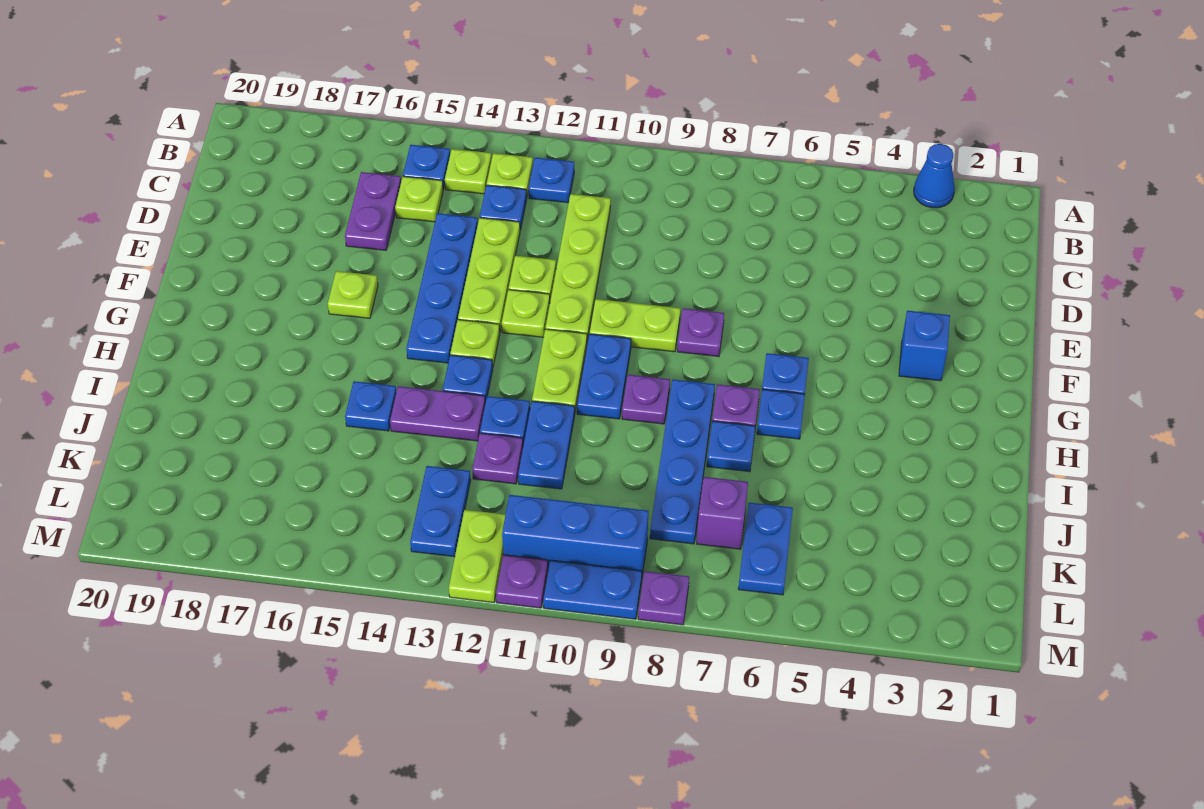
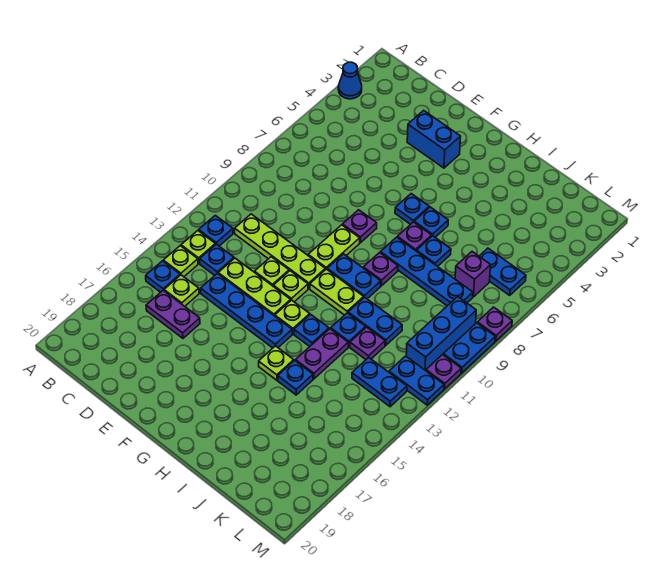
blue 1x1 brick [899,311,950,381] -> blue 1x2 brick [407,110,461,168]
lime 1x1 plate [328,271,378,318] -> lime 1x1 plate moved to [259,346,294,380]
lime 1x2 plate [449,510,505,602] -> blue 1x2 plate [389,356,444,405]

